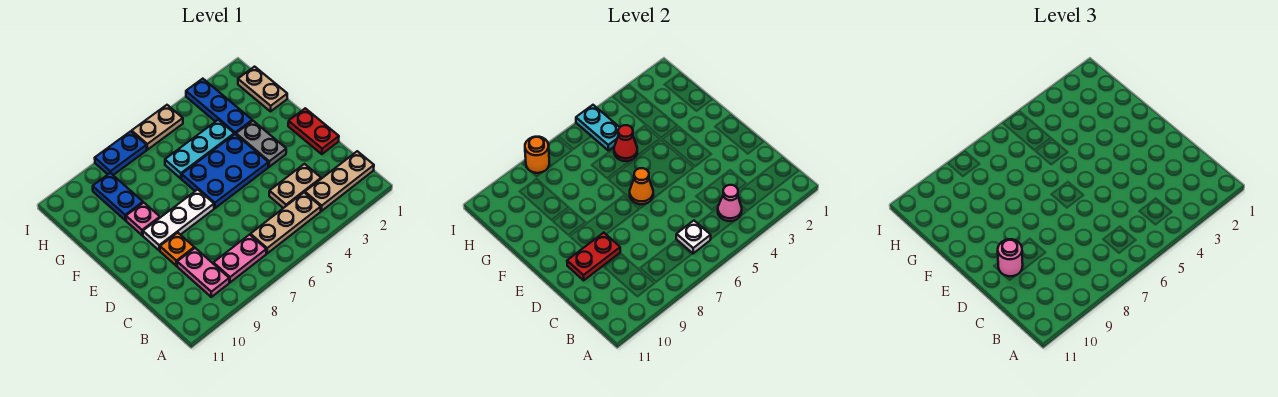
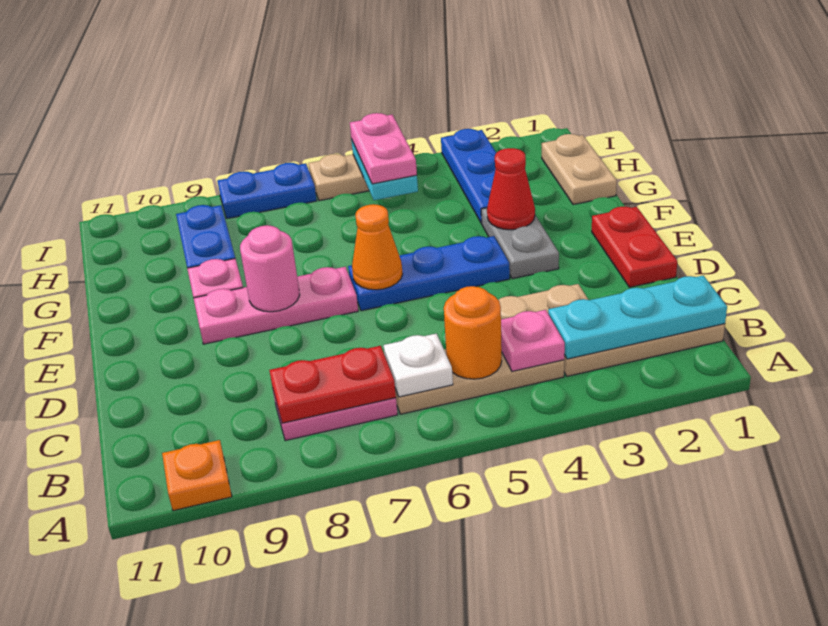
pink 1x1 cone [718,185,742,221] -> pink 1x1 plate [501,310,565,371]
pink 1x2 plate [177,248,229,297] -> pink 1x2 plate moved to [350,113,417,184]
orange 1x1 plate [160,233,194,266] -> orange 1x1 plate moved to [162,440,232,511]
red 1x2 plate [567,233,620,280] -> red 1x2 plate moved to [269,346,396,423]
pink 1x1 round brick [998,239,1023,276] -> pink 1x1 round brick moved to [240,225,300,312]
blue 2x3 plate [182,134,268,208] -> blue 1x3 plate [348,236,510,311]
white 1x3 plate [143,190,214,251] -> pink 1x3 plate [194,267,358,344]
cyan 1x3 plate [165,120,234,179] -> cyan 1x3 plate moved to [548,276,727,359]
red 1x1 cone [614,125,637,161] -> red 1x1 cone moved to [487,148,535,230]
orange 1x1 round brick [525,137,549,173] -> orange 1x1 round brick moved to [444,286,502,379]

